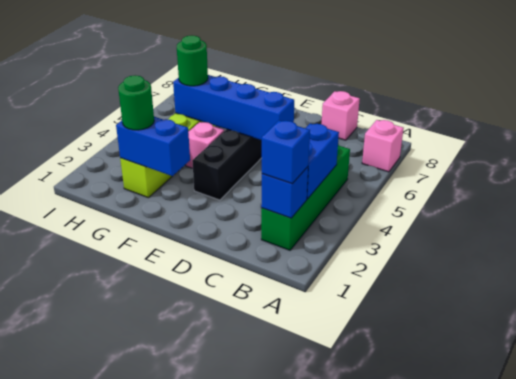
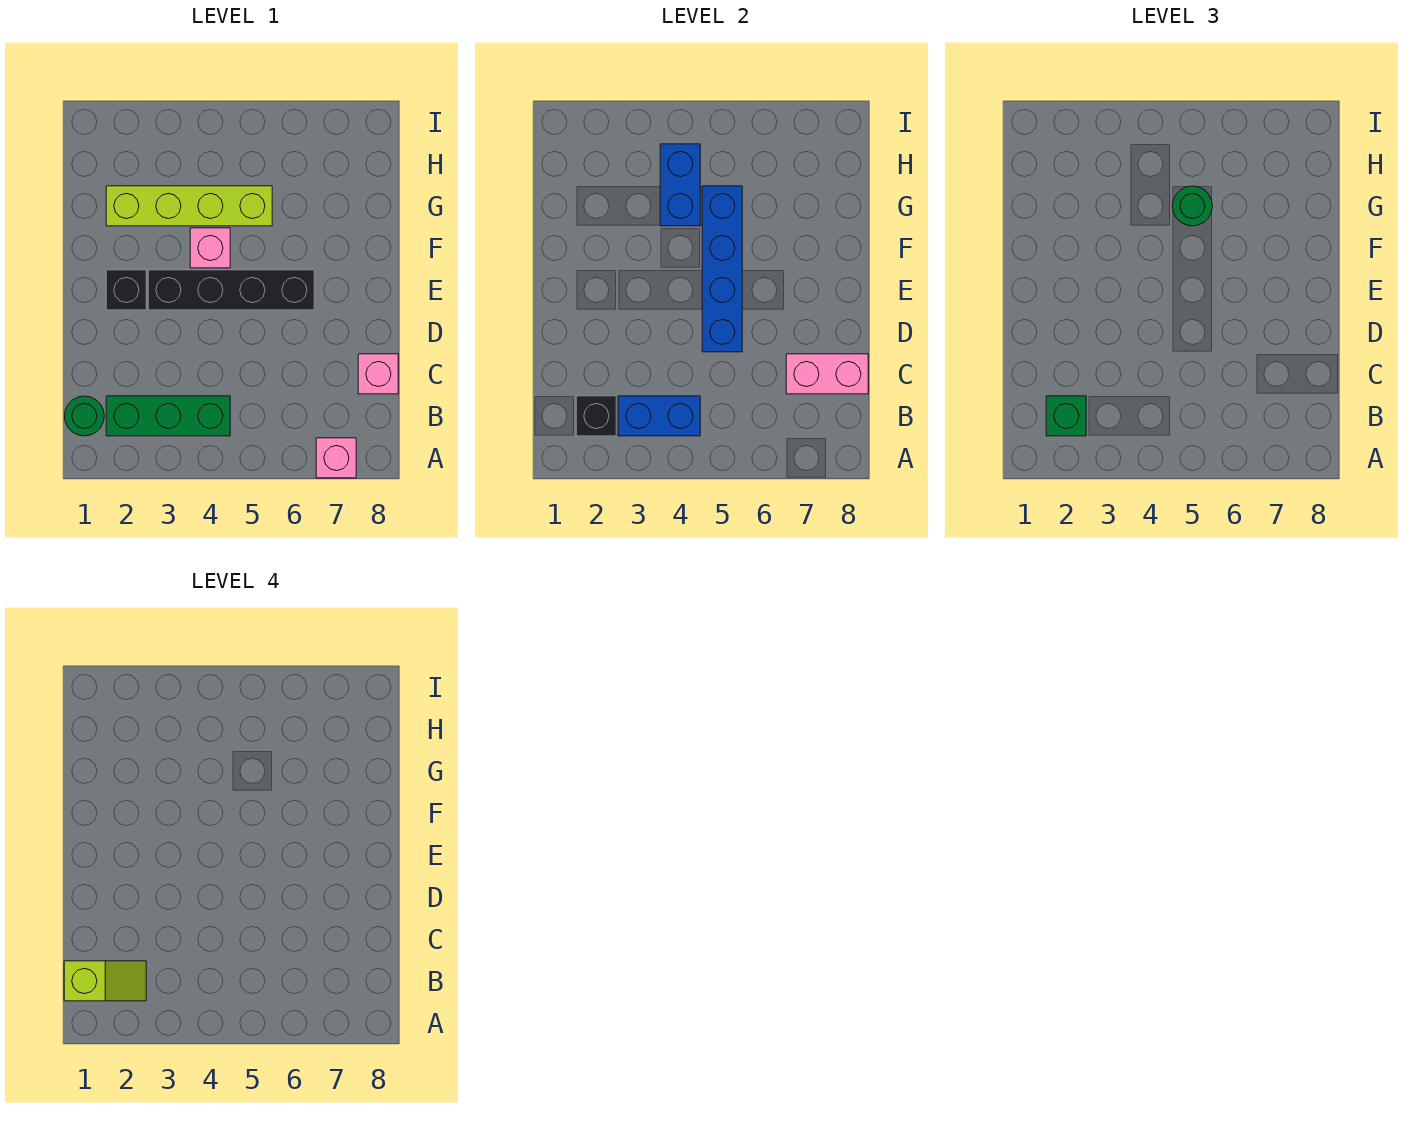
none -> lime 1x2 slope [64,961,146,1001]
green 1x4 brick [261,144,350,250] -> green 1x3 brick [106,396,230,436]
blue 1x1 brick [261,167,308,218] -> black 1x1 brick [576,396,616,436]
blue 1x1 brick [262,121,310,184] -> green 1x1 brick [1046,396,1086,436]
none -> pink 1x2 brick [786,354,868,394]
none -> black 1x1 brick [106,270,146,310]
blue 1x2 brick [116,117,190,176] -> blue 1x2 brick moved to [660,144,700,226]
green 1x1 round brick [118,75,154,130] -> green 1x1 round brick moved to [65,396,104,436]

